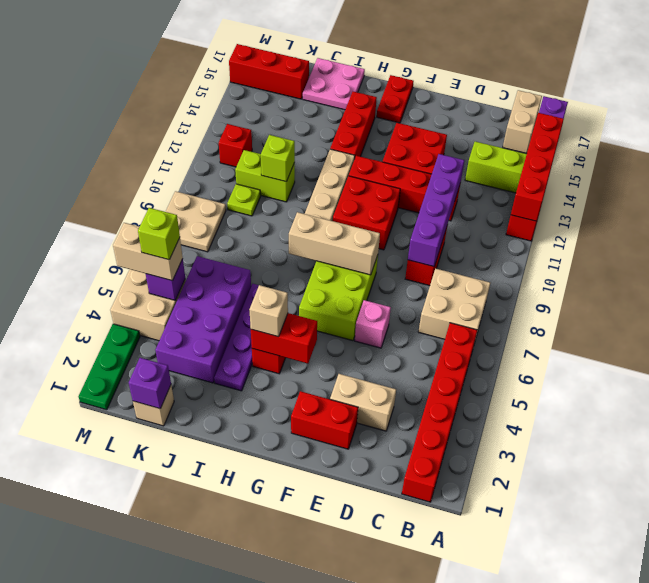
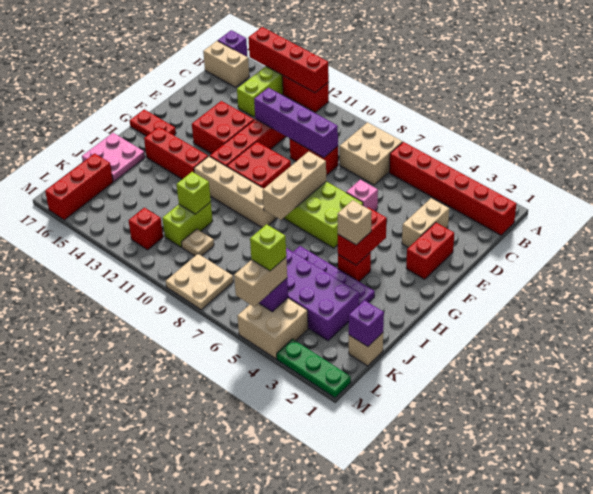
lime 1x1 plate [227,184,261,216] -> tan 1x1 plate [181,229,214,256]

